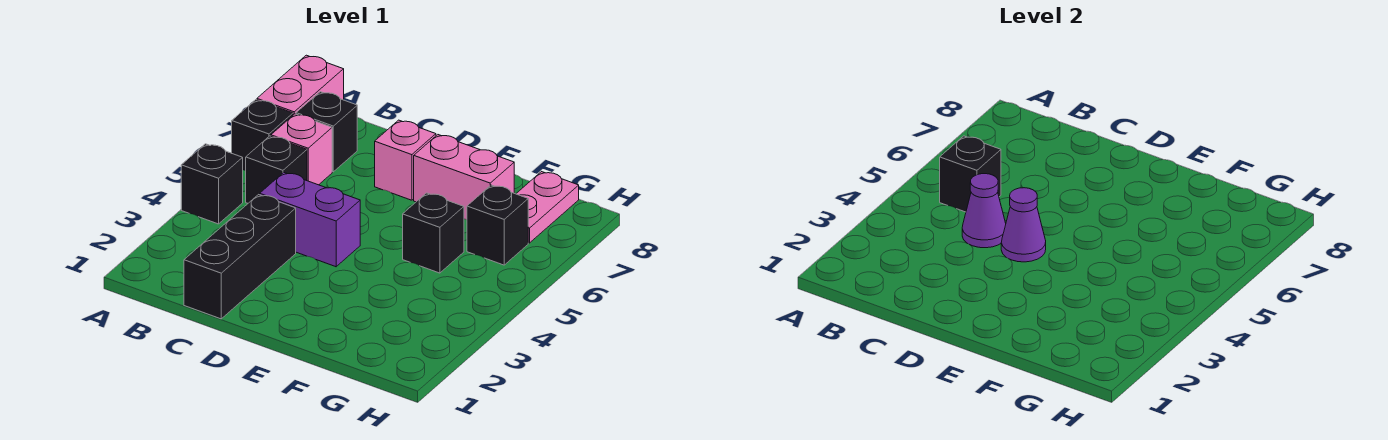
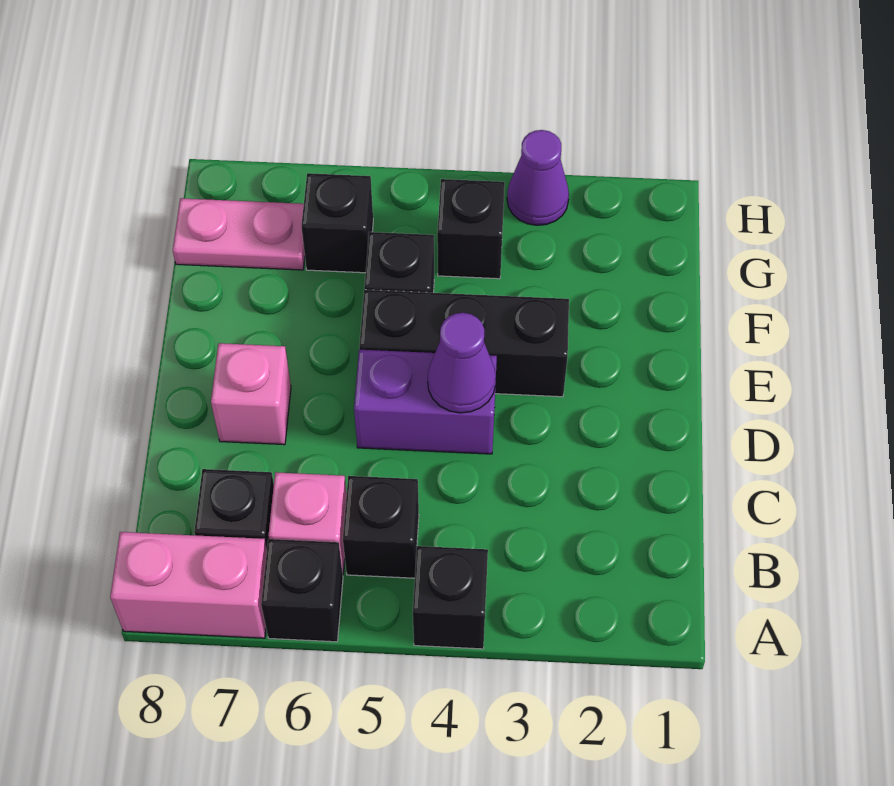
black 1x1 brick [940,136,1001,212] -> black 1x1 brick moved to [437,179,505,279]
black 1x3 brick [184,195,296,319] -> black 1x3 brick moved to [359,290,569,397]
purple 1x2 brick [260,172,360,267] -> purple 1x2 brick turned to [354,350,497,454]
purple 1x1 cone [962,174,1006,248] -> purple 1x1 cone moved to [507,130,569,225]
pink 1x2 brick [414,135,514,220] -> none

